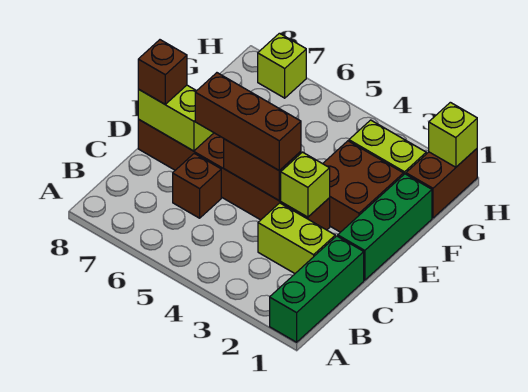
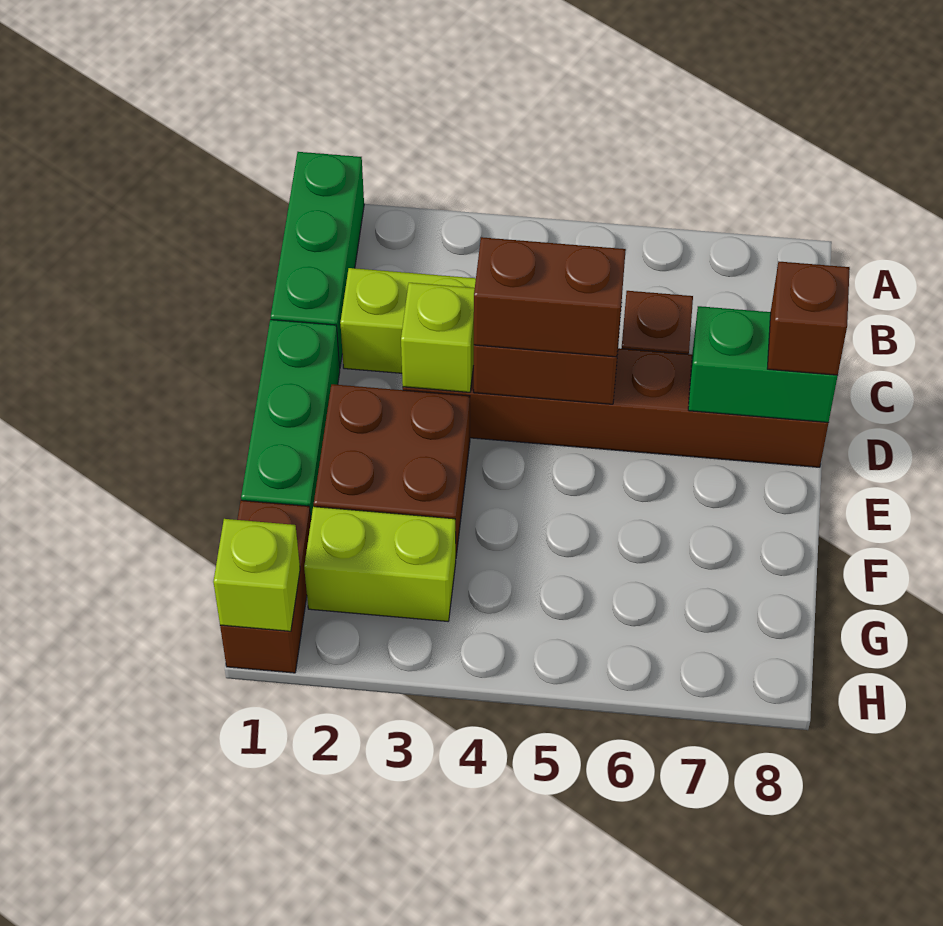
brown 1x3 brick [195,73,301,171] -> brown 1x2 brick [474,237,626,357]
lime 1x2 brick [138,85,214,151] -> green 1x2 brick [688,306,838,422]
lime 1x1 brick [258,33,306,98] -> none

